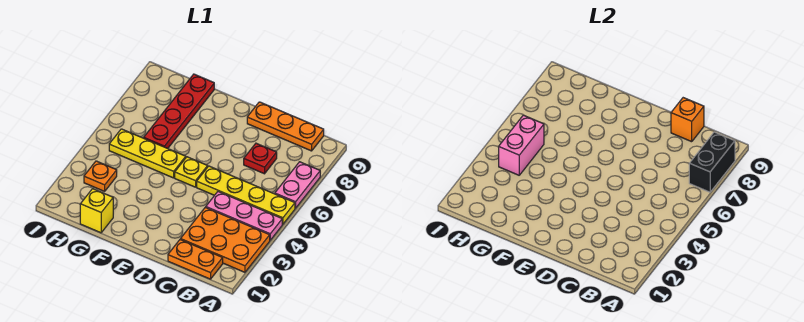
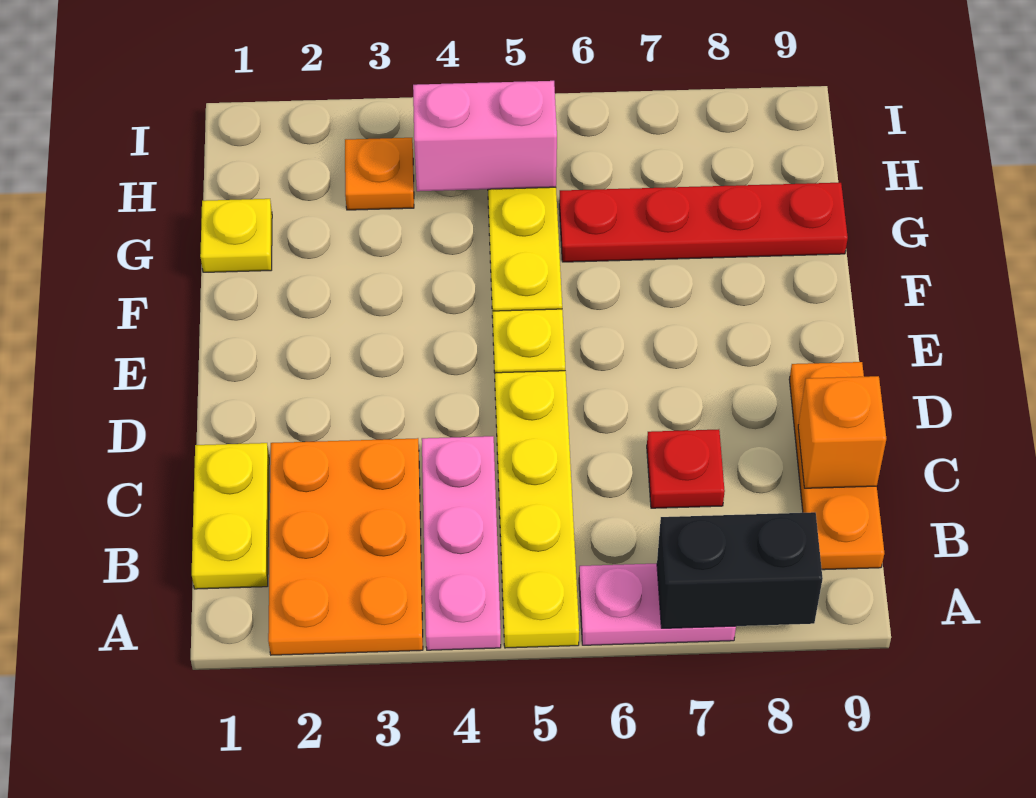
orange 1x2 plate [168,239,223,279] -> yellow 1x2 plate [192,443,269,589]
yellow 1x1 brick [80,189,113,233] -> yellow 1x1 plate [200,199,272,272]

